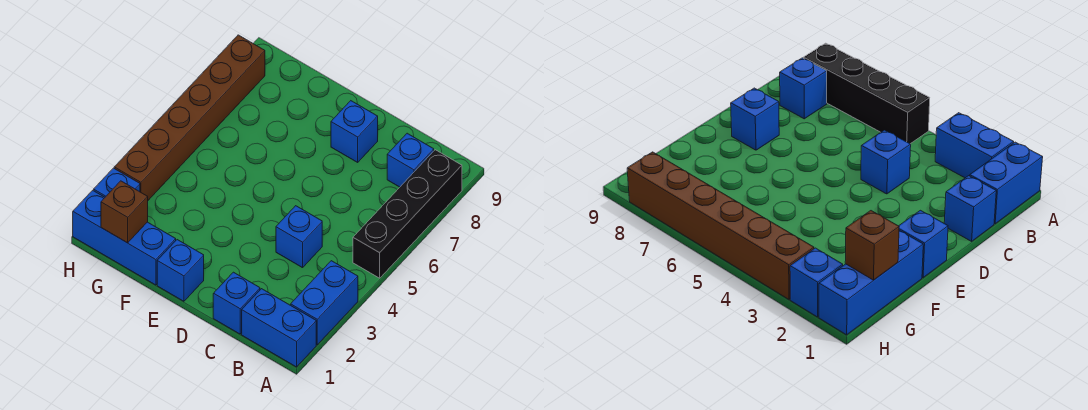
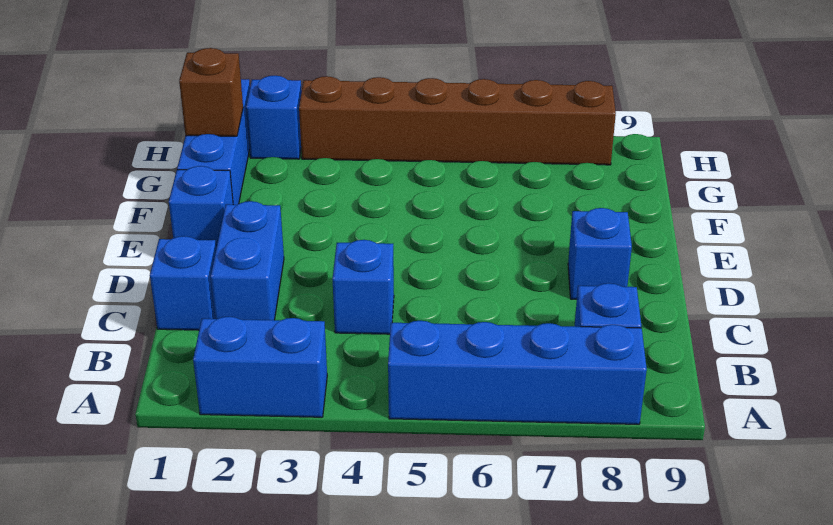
blue 1x2 brick [242,289,316,367] -> blue 1x2 brick moved to [211,201,284,320]
black 1x4 brick [353,150,462,278] -> blue 1x4 brick [388,321,647,424]

